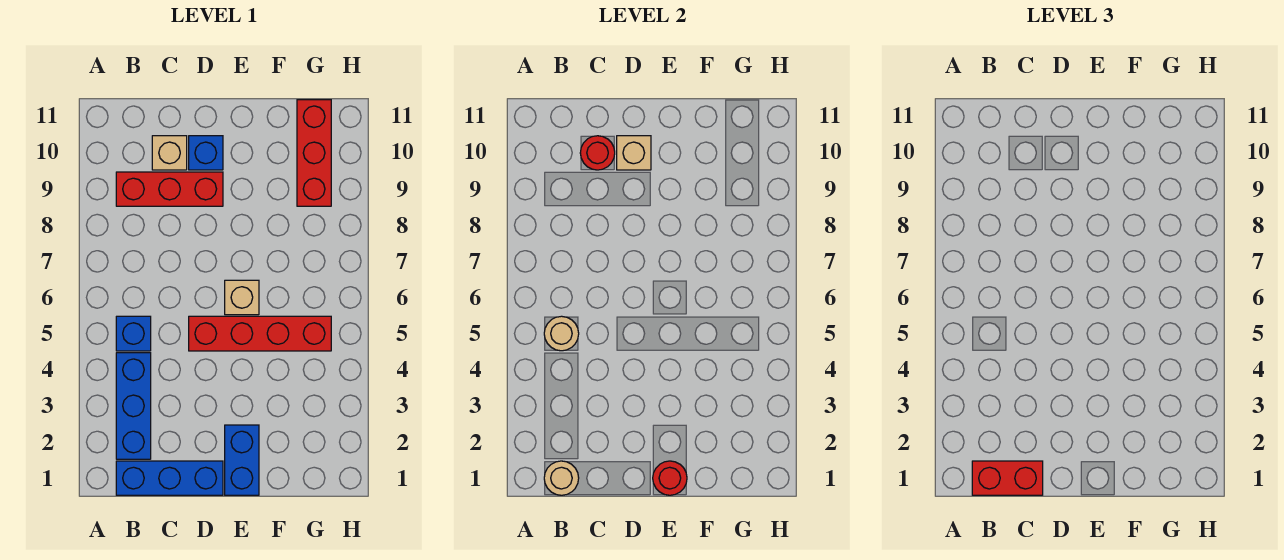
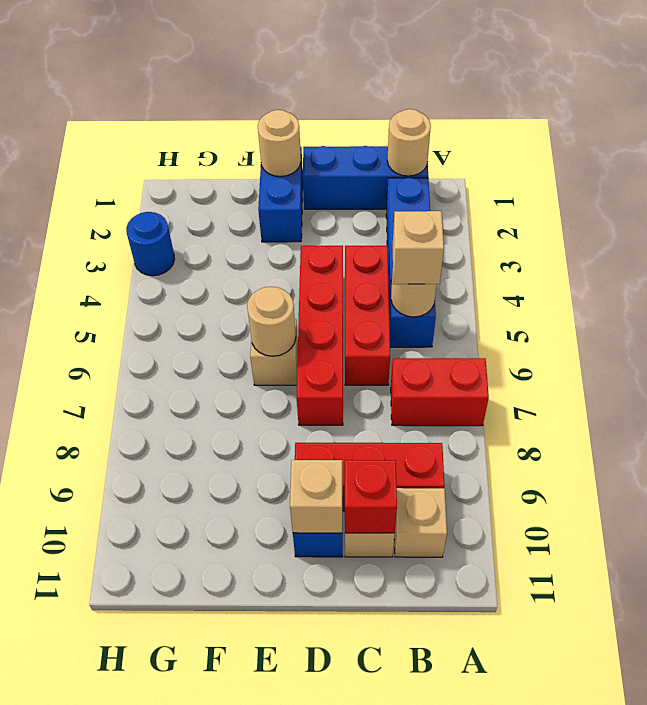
red 1x2 brick [972,461,1043,495] -> red 1x2 brick moved to [391,358,489,426]
none -> tan 1x1 brick [392,211,444,284]
none -> tan 1x1 brick [394,488,447,557]
red 1x1 round brick [580,136,615,170] -> red 1x1 brick [345,460,397,533]
red 1x4 brick [189,316,331,351] -> red 1x4 brick turned to [296,246,343,425]
red 1x1 round brick [653,461,687,495] -> tan 1x1 round brick [258,110,301,177]
none -> tan 1x1 round brick [247,287,296,356]
red 1x3 brick [297,100,331,206] -> red 1x3 brick moved to [345,246,390,385]
none -> blue 1x1 round brick [126,212,175,276]

